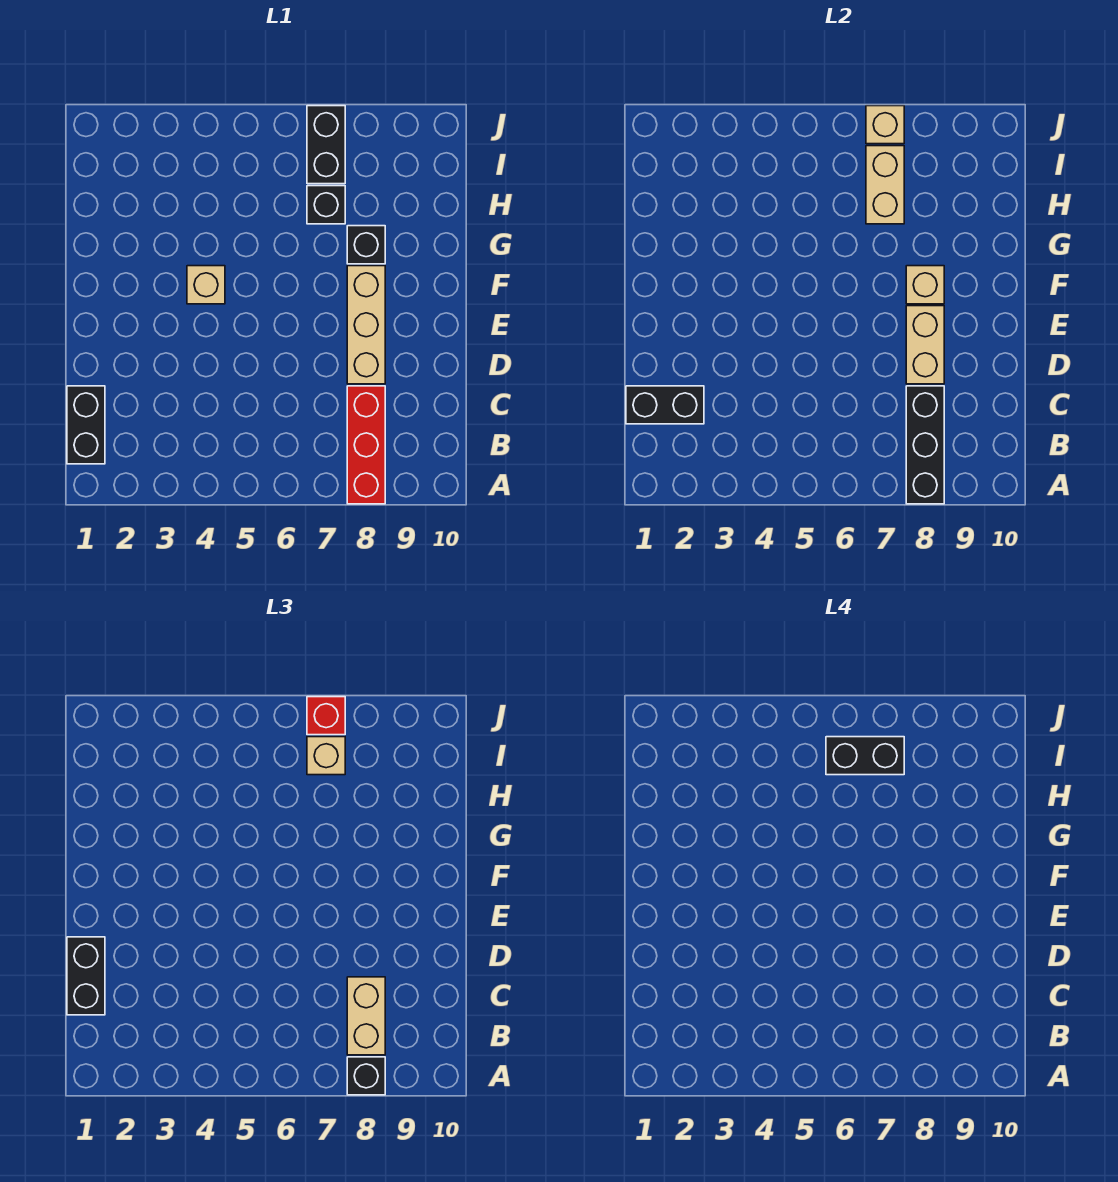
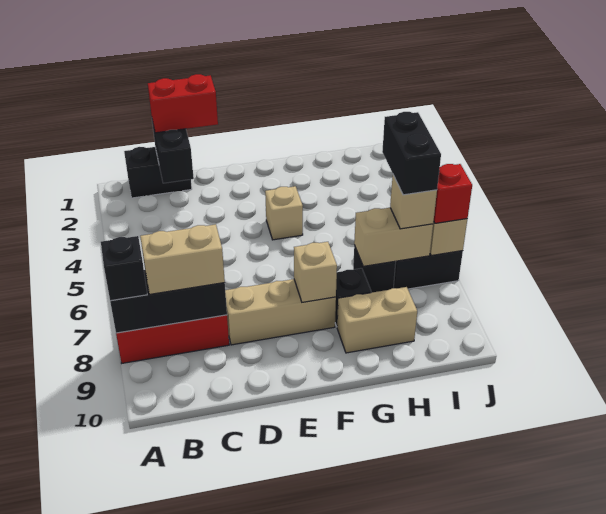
black 1x2 brick [67,937,105,1015] -> red 1x2 brick [148,74,218,133]
tan 1x2 brick [906,306,944,384] -> tan 1x2 brick moved to [337,287,417,353]

